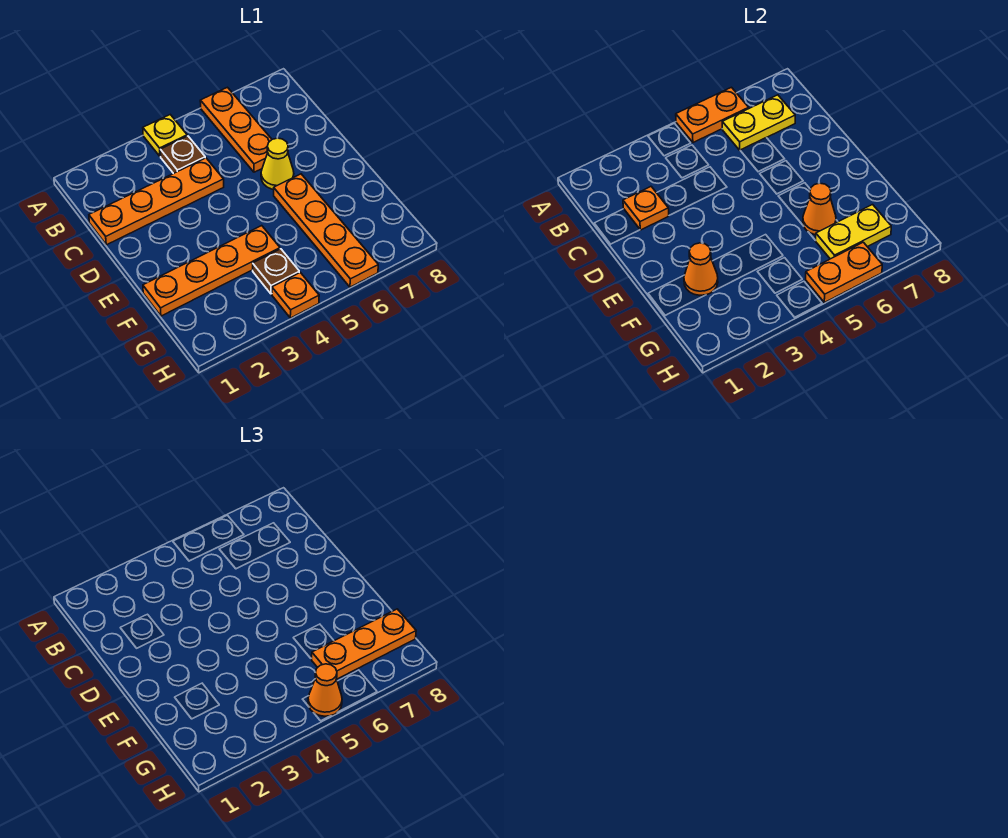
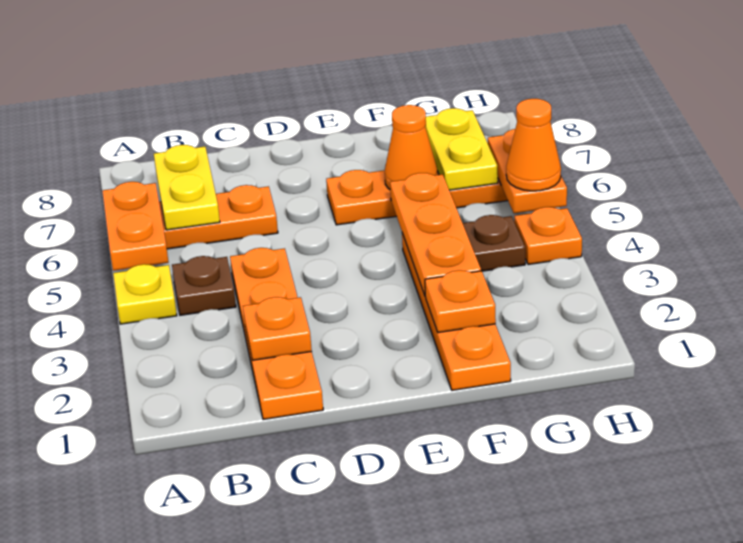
yellow 1x1 cone [261,138,294,189] -> none
orange 1x1 cone [684,243,718,295] -> orange 1x1 plate [425,270,496,333]
orange 1x3 plate [312,609,416,679] -> orange 1x3 plate moved to [390,173,481,296]

